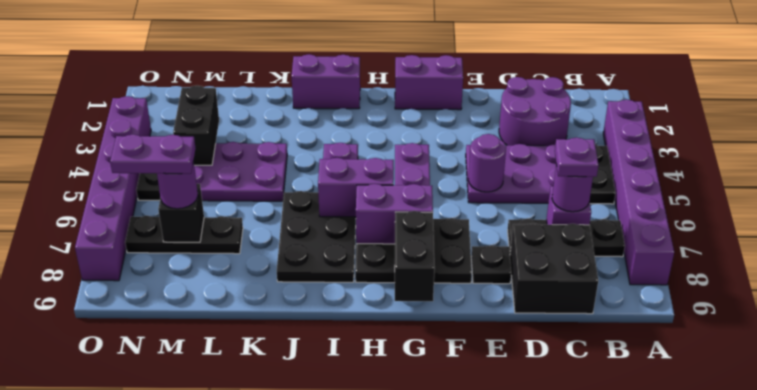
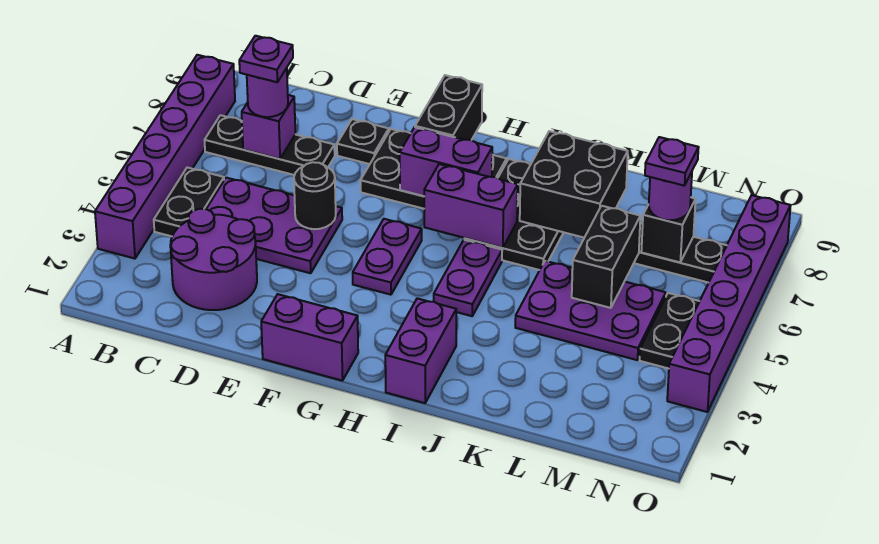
black 2x2 brick [510,223,598,314] -> black 2x2 brick moved to [520,131,628,238]
purple 1x1 round brick [468,134,506,192] -> black 1x1 round brick [294,162,336,229]
purple 1x2 brick [291,54,360,109] -> purple 1x2 brick turned to [385,298,456,403]
black 1x2 brick [173,85,219,165] -> black 1x2 brick moved to [572,206,640,308]
purple 1x2 plate [110,134,196,174] -> purple 1x1 plate [645,137,699,186]

